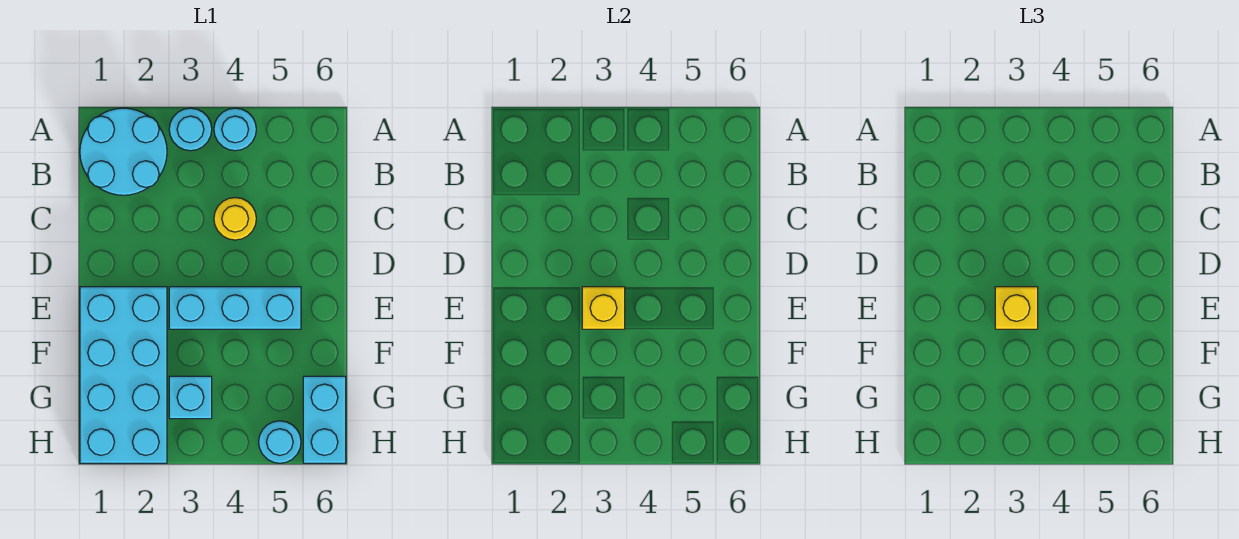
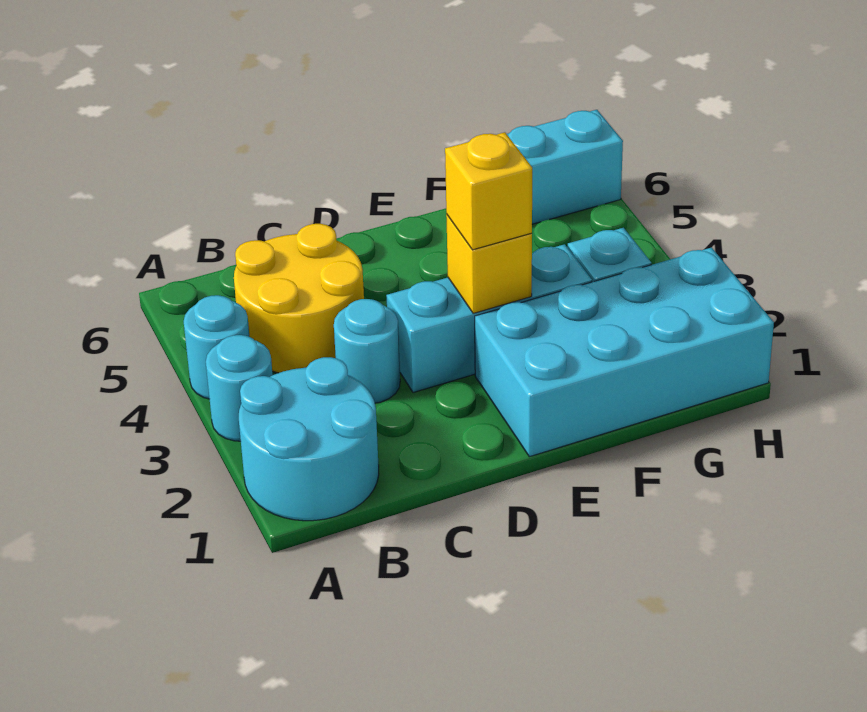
yellow 1x1 round brick [214,198,256,240] -> yellow 2x2 round brick [234,224,364,373]
cyan 1x3 brick [169,287,301,329] -> cyan 1x3 brick turned to [386,244,592,393]
cyan 1x1 round brick [259,421,301,463] -> cyan 1x1 round brick moved to [334,299,400,403]

